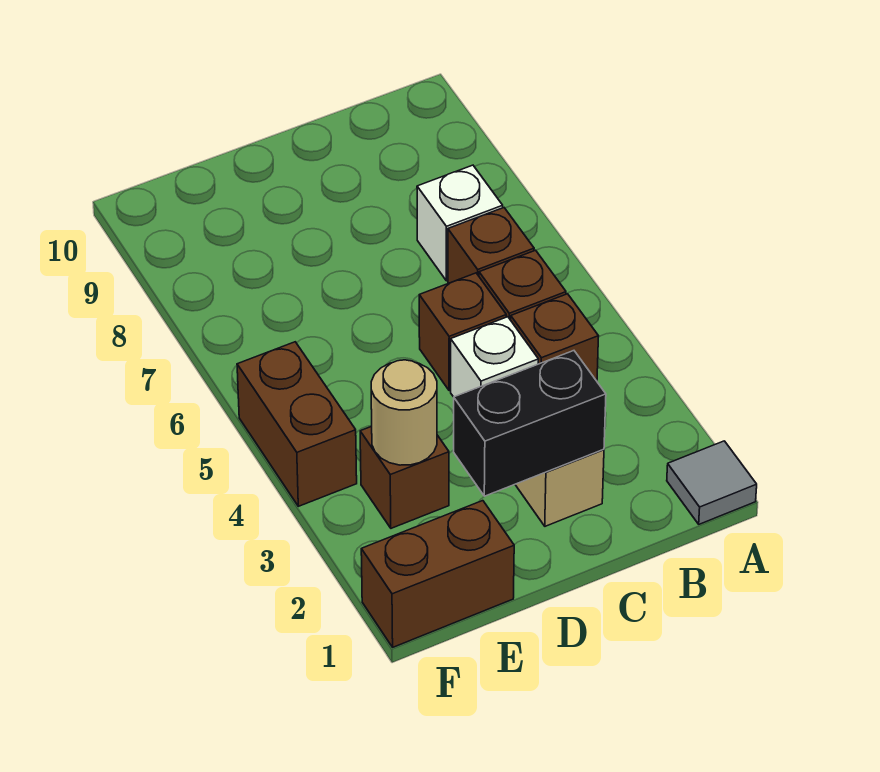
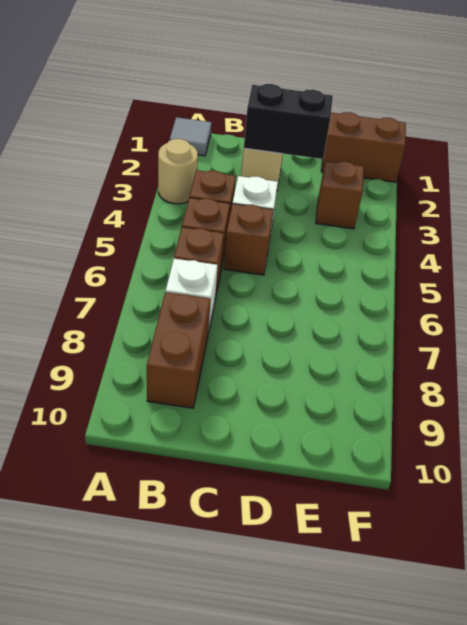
tan 1x1 round brick [371,360,437,465] -> tan 1x1 round brick moved to [158,139,198,204]
brown 1x2 brick [237,342,357,506] -> brown 1x2 brick moved to [147,292,211,408]

